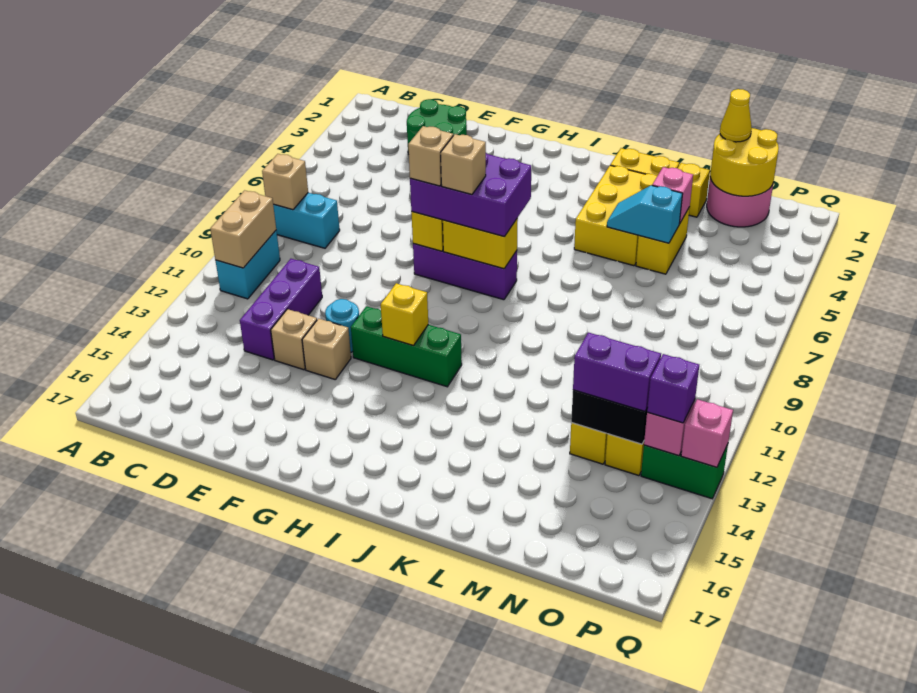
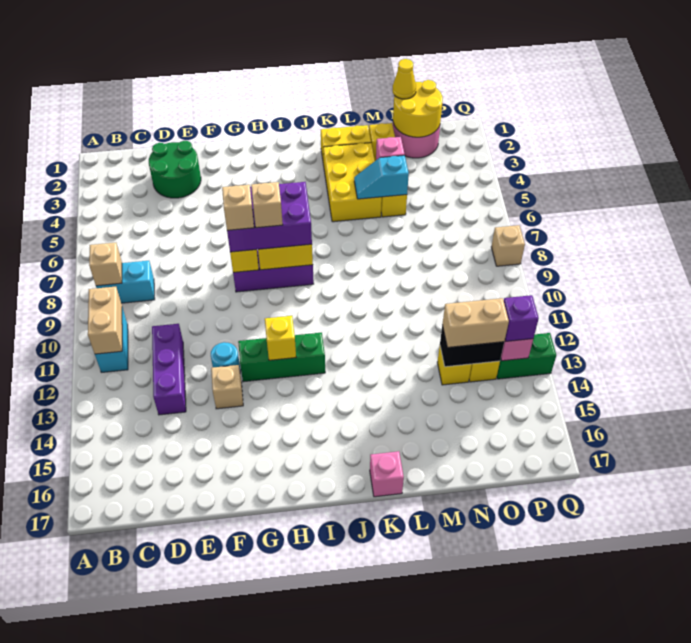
tan 1x1 brick [271,309,317,370] -> tan 1x1 brick moved to [491,225,525,266]
purple 1x2 brick [573,332,661,411] -> tan 1x2 brick [442,298,509,347]
pink 1x1 brick [681,399,733,467] -> pink 1x1 brick moved to [370,451,404,497]

